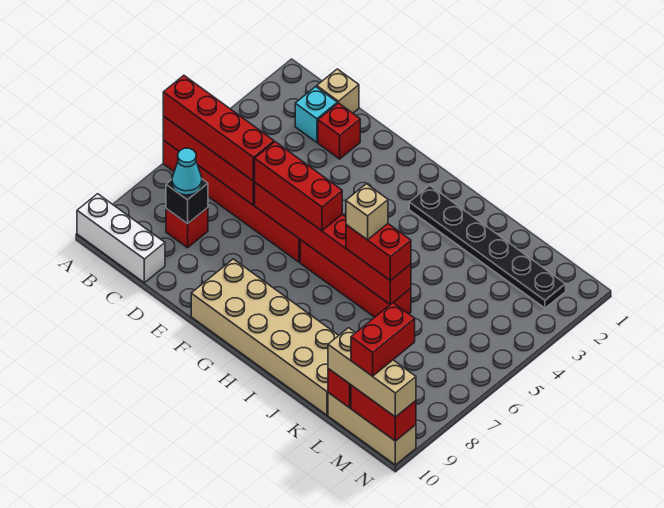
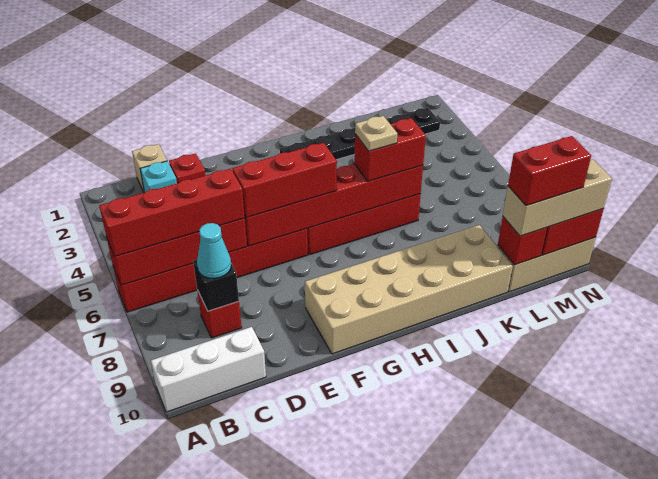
tan 1x1 brick [346,184,388,240] -> tan 1x1 plate [355,116,397,151]
red 1x2 brick [351,303,415,376] -> red 1x2 brick turned to [508,136,591,206]

